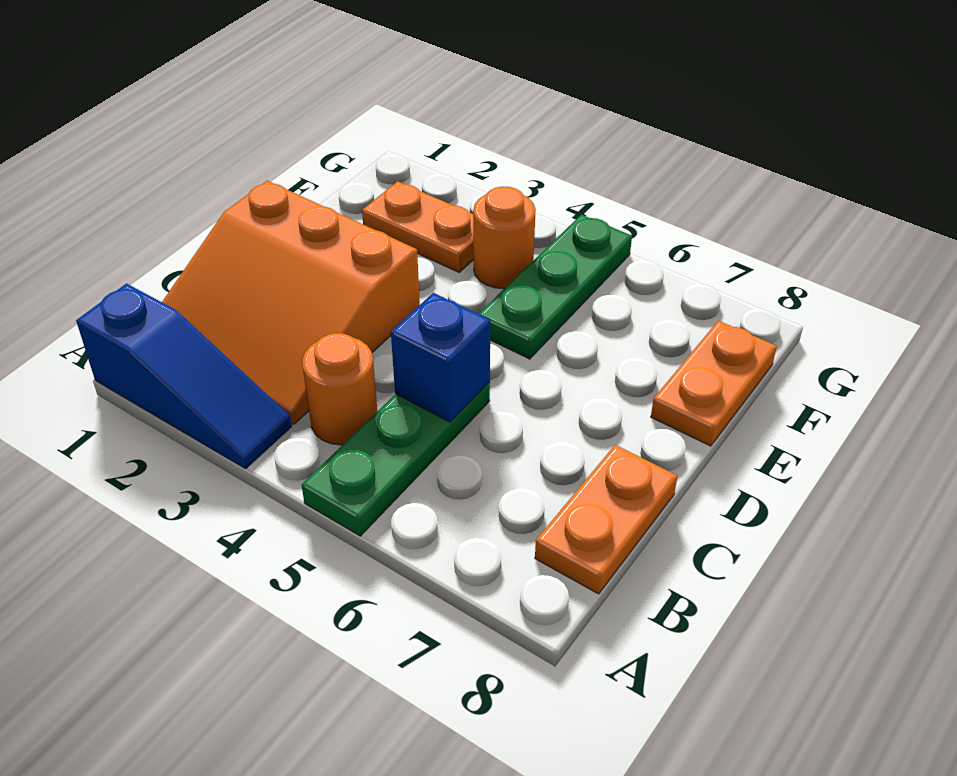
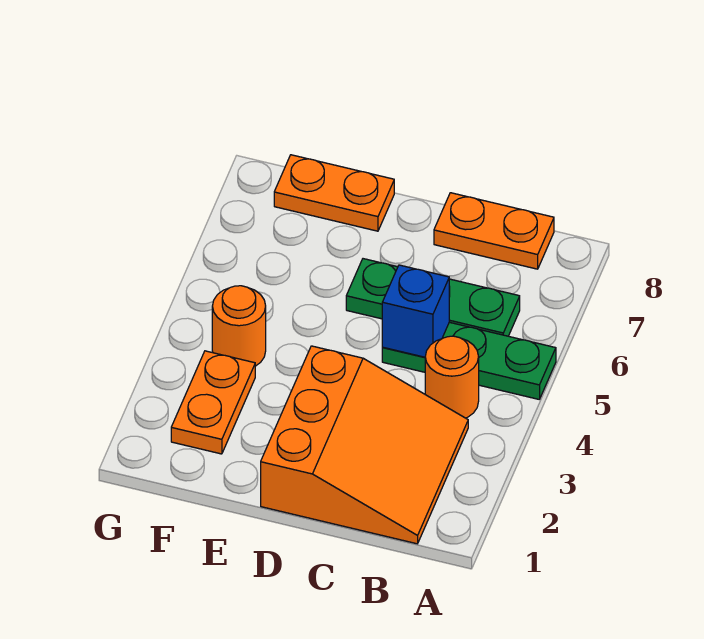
blue 1x3 slope [76,284,292,469] -> none
green 1x3 plate [479,215,632,359] -> green 1x3 plate moved to [346,259,520,336]

